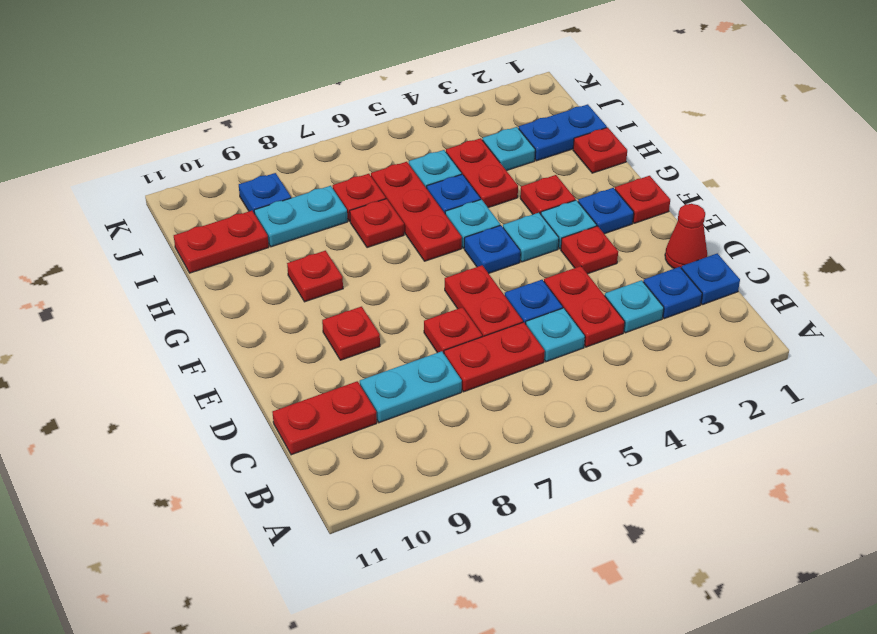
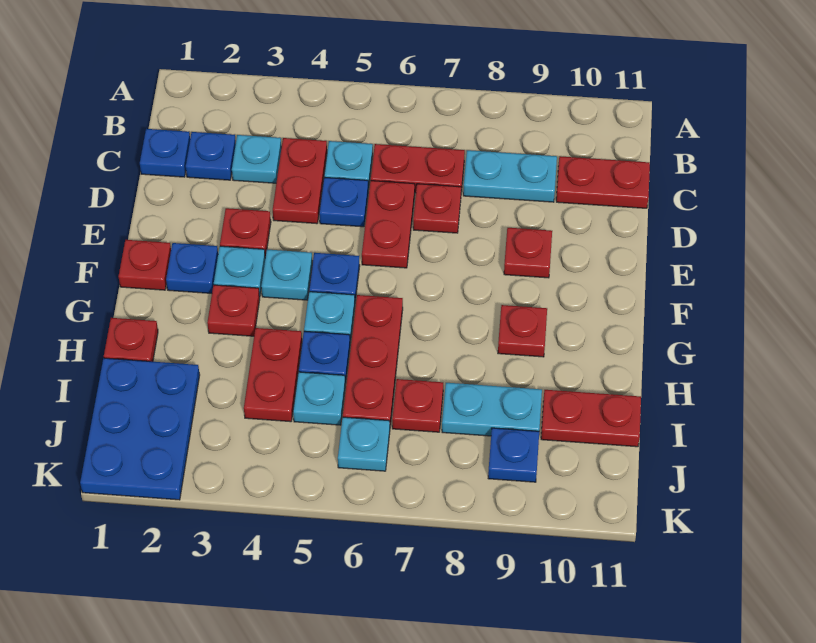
red 1x1 cone [665,204,707,269] -> none
red 1x1 plate [350,199,404,248] -> none
blue 1x2 plate [519,104,607,161] -> blue 2x3 plate [80,358,200,500]
cyan 1x1 plate [483,127,535,171] -> cyan 1x1 plate moved to [338,417,390,471]

